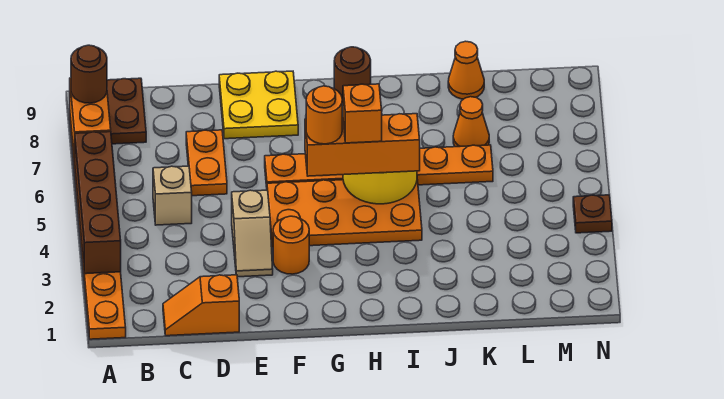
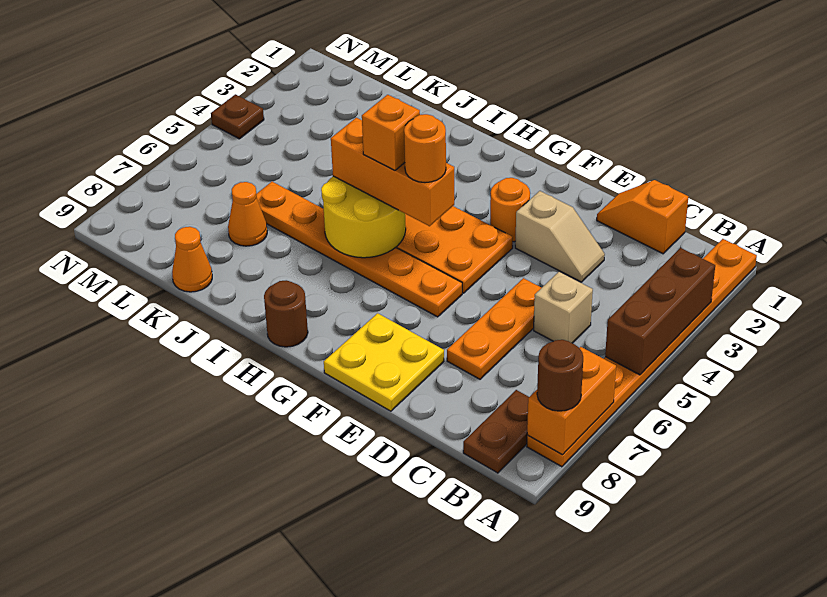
brown 1x4 brick [75,132,121,274] -> brown 1x3 brick [605,248,715,375]
orange 1x2 slope [163,275,239,336] -> orange 1x2 slope turned to [597,180,688,254]
orange 1x2 plate [186,130,227,196] -> orange 1x3 plate [447,278,541,379]
tan 1x2 slope [232,190,273,277] -> tan 1x2 slope turned to [515,191,605,282]

